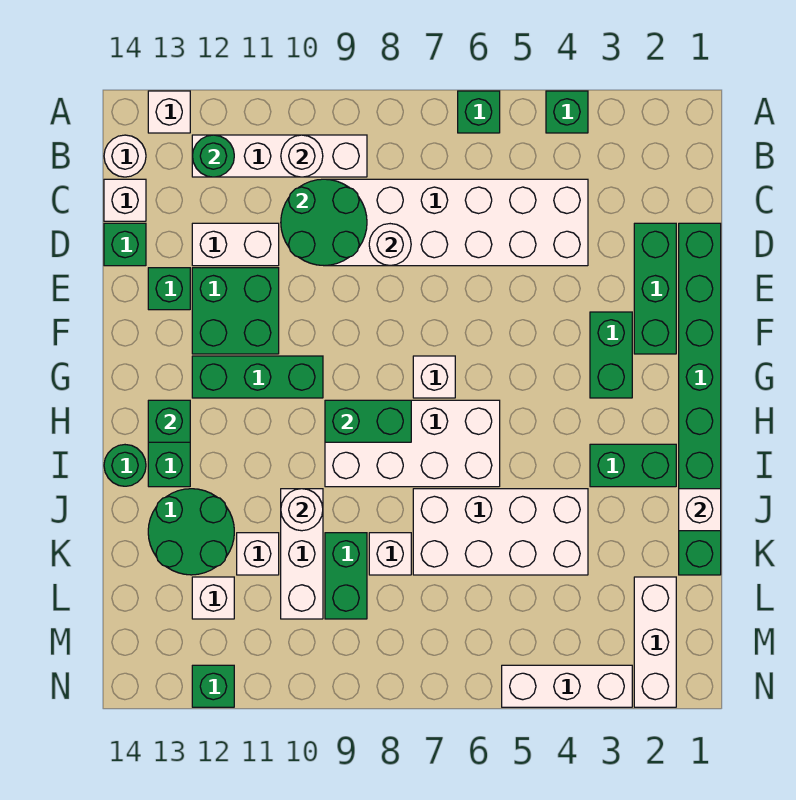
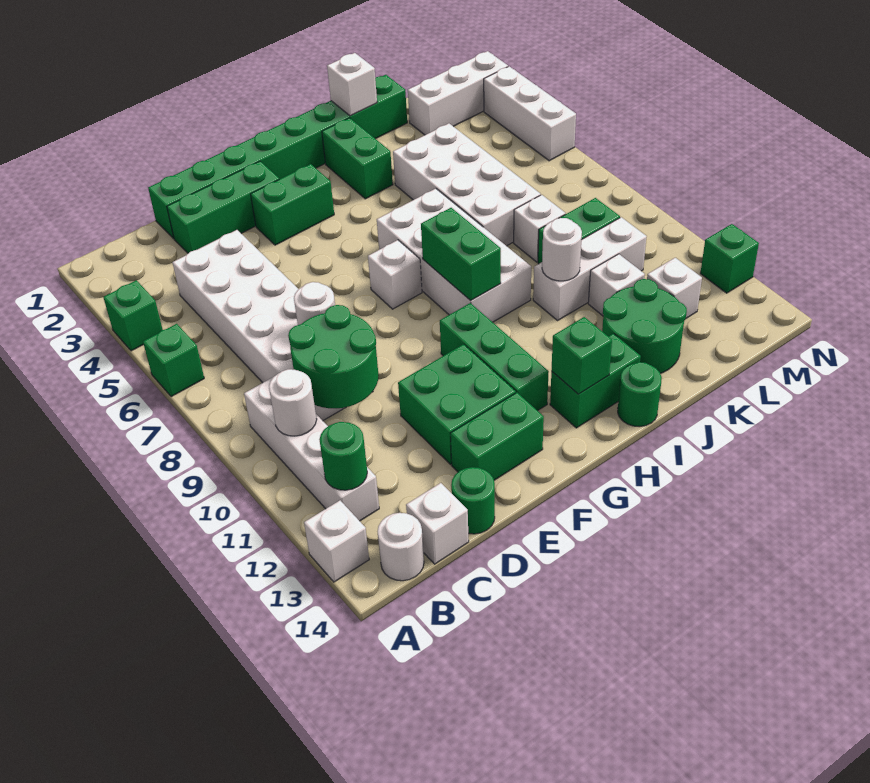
white 1x2 brick [192,223,279,266] -> none
green 1x1 brick [104,223,146,266] -> green 1x1 round brick [451,467,495,534]
green 1x1 brick [148,268,190,310] -> green 1x2 brick [451,393,544,480]

